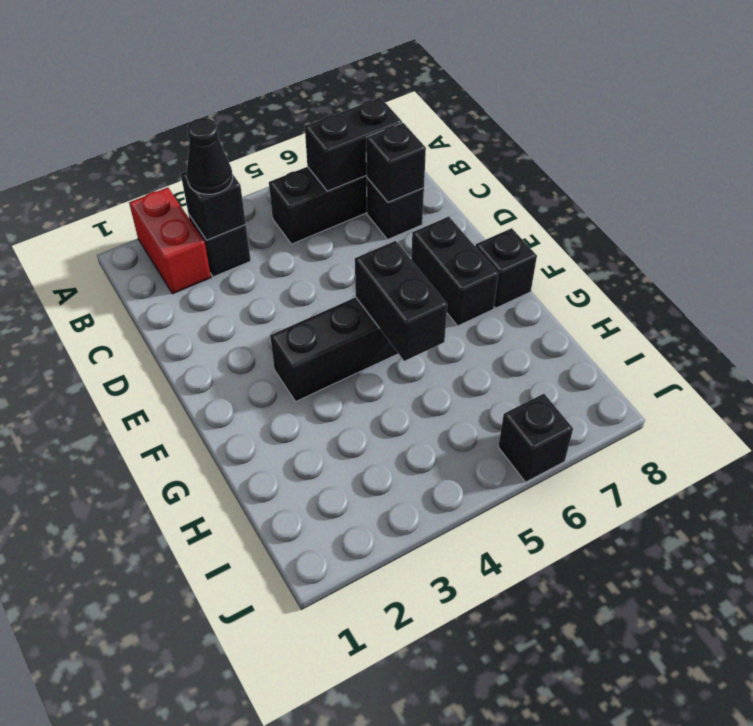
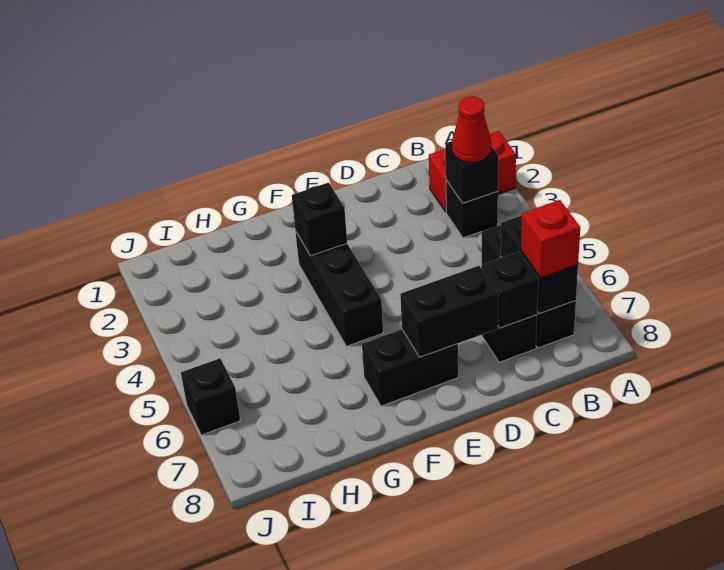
black 1x1 cone [187,118,233,194] -> red 1x1 cone [452,97,491,163]
none -> red 1x1 brick [521,200,580,278]
black 1x2 brick [355,241,447,361] -> black 1x2 brick moved to [400,266,498,357]
black 1x1 brick [475,228,537,308] -> black 1x1 brick moved to [292,183,347,256]

